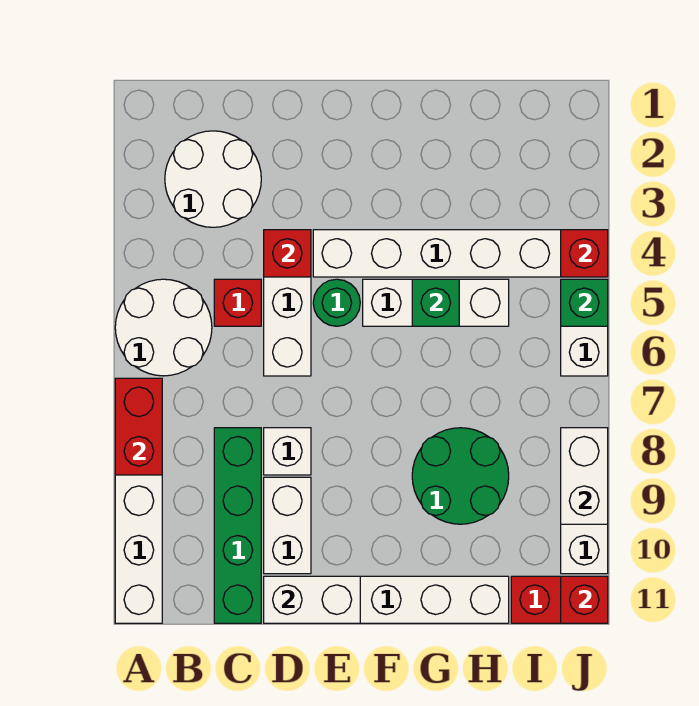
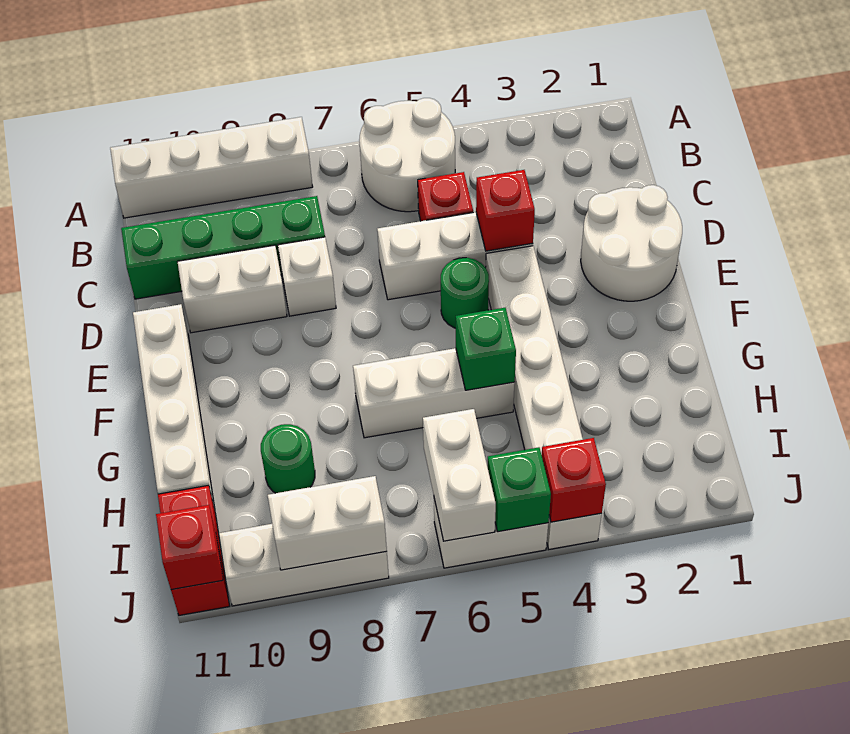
red 1x2 brick [115,378,162,475] -> none
white 2x2 round brick [165,131,261,227] -> white 2x2 round brick moved to [581,185,682,301]
white 1x2 brick [264,576,360,623] -> white 1x2 brick moved to [423,409,496,541]
white 1x3 brick [363,279,509,326] -> white 1x3 brick turned to [353,348,515,438]
green 2x2 round brick [412,428,509,524] -> green 1x1 round brick [261,424,315,493]

